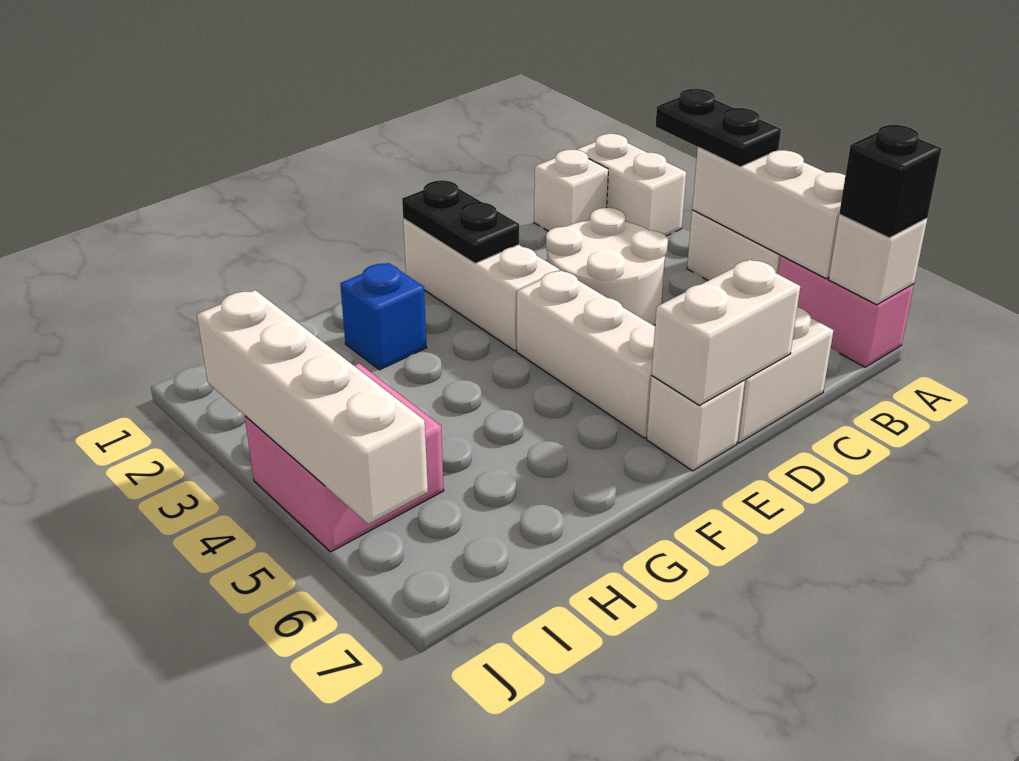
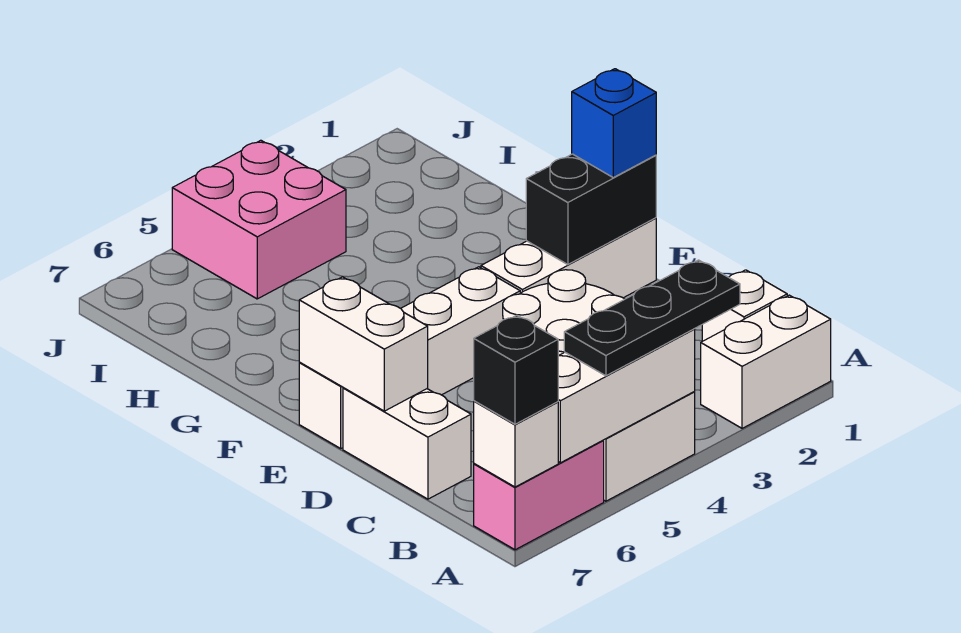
black 1x2 plate [655,89,781,167] -> black 1x3 plate [564,260,740,376]
black 1x2 plate [402,180,519,264] -> black 1x2 brick [526,154,656,265]
blue 1x1 brick [340,263,427,370] -> blue 1x1 brick moved to [572,69,656,177]
white 1x4 brick [197,290,428,524] -> none

